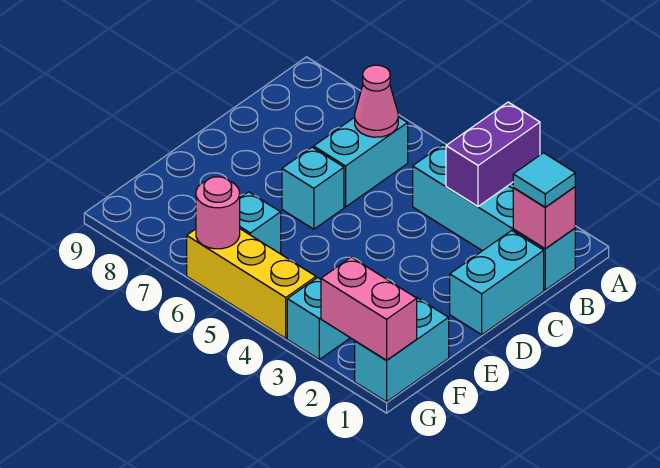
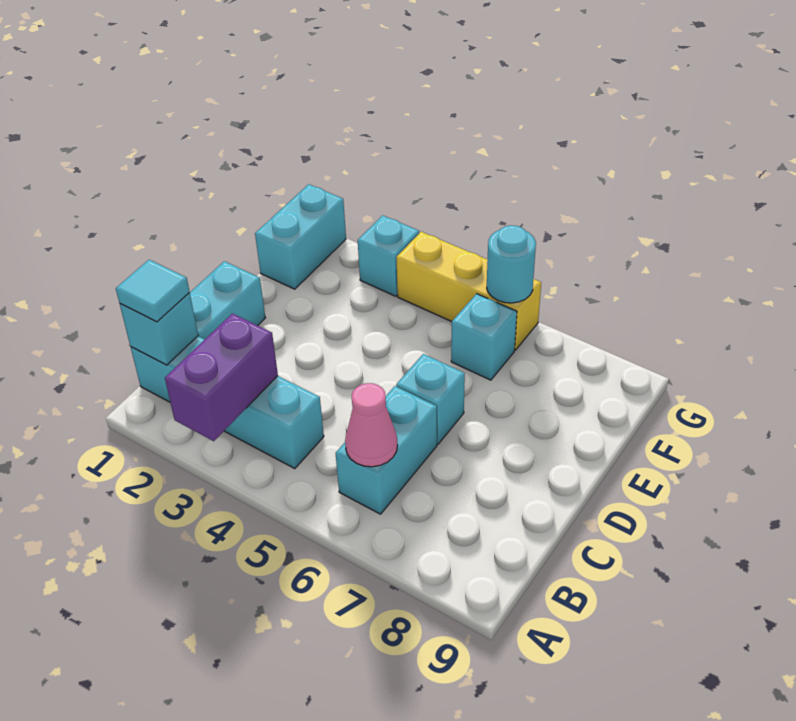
pink 1x1 brick [513,187,575,249] -> cyan 1x1 brick [120,293,198,365]
pink 1x2 brick [321,257,417,360] -> none
pink 1x1 round brick [196,177,240,249] -> cyan 1x1 round brick [487,225,536,303]

